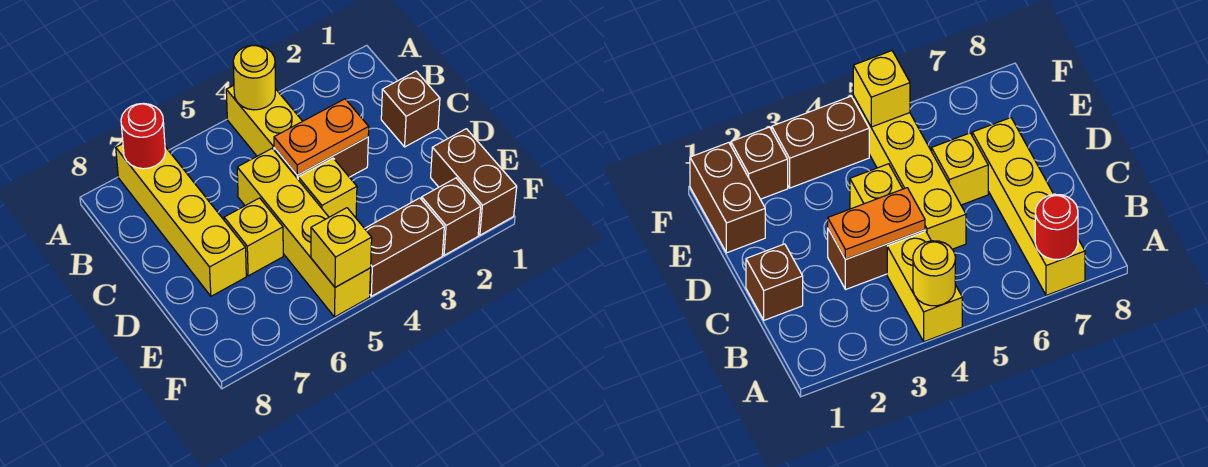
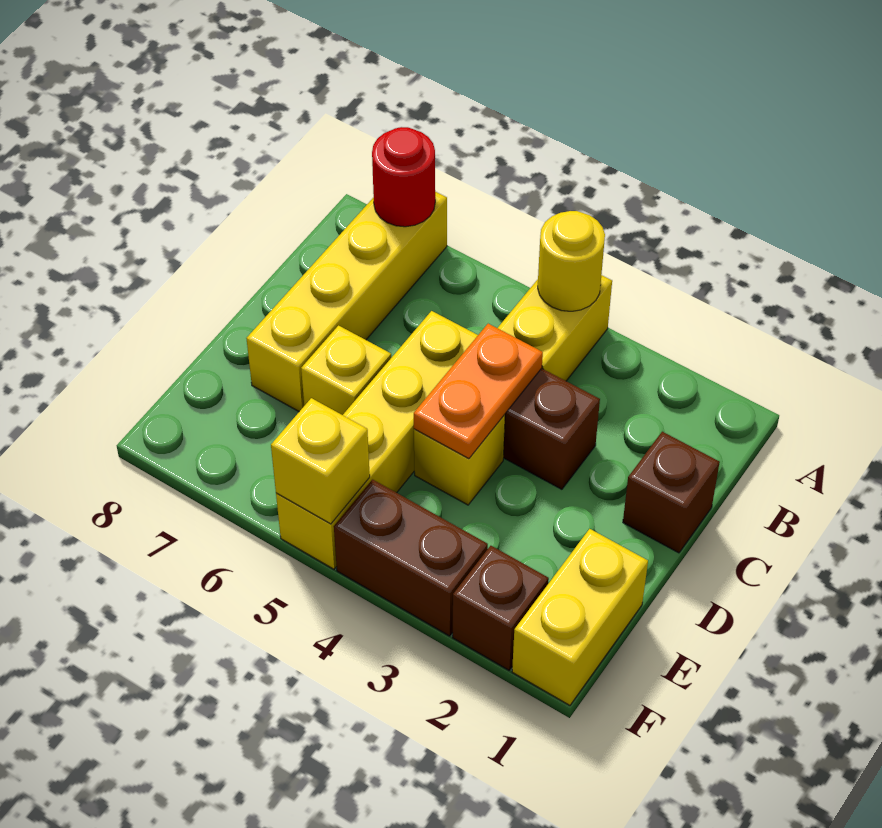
orange 1x2 plate [274,99,369,175] -> orange 1x2 plate turned to [414,324,543,459]
brown 1x2 brick [431,129,517,235] -> yellow 1x2 brick [512,529,648,705]

